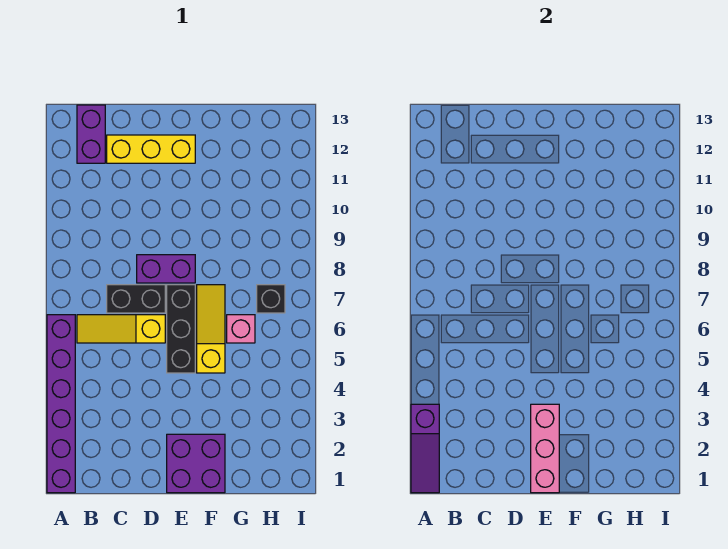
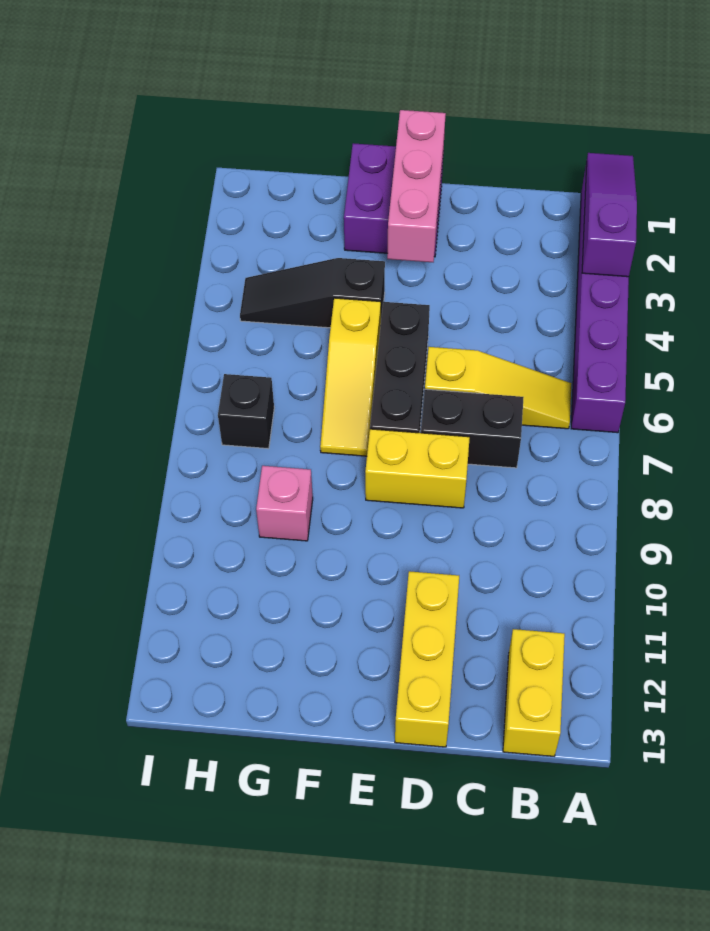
purple 1x2 brick [77,105,105,163] -> yellow 1x2 brick [503,629,565,756]
yellow 1x3 brick [107,135,195,163] -> yellow 1x3 brick turned to [395,571,459,747]
purple 1x2 brick [137,255,195,283] -> yellow 1x2 brick [365,429,470,508]
none -> black 1x3 slope [240,258,385,328]
pink 1x1 brick [227,315,255,343] -> pink 1x1 brick moved to [256,466,313,541]

